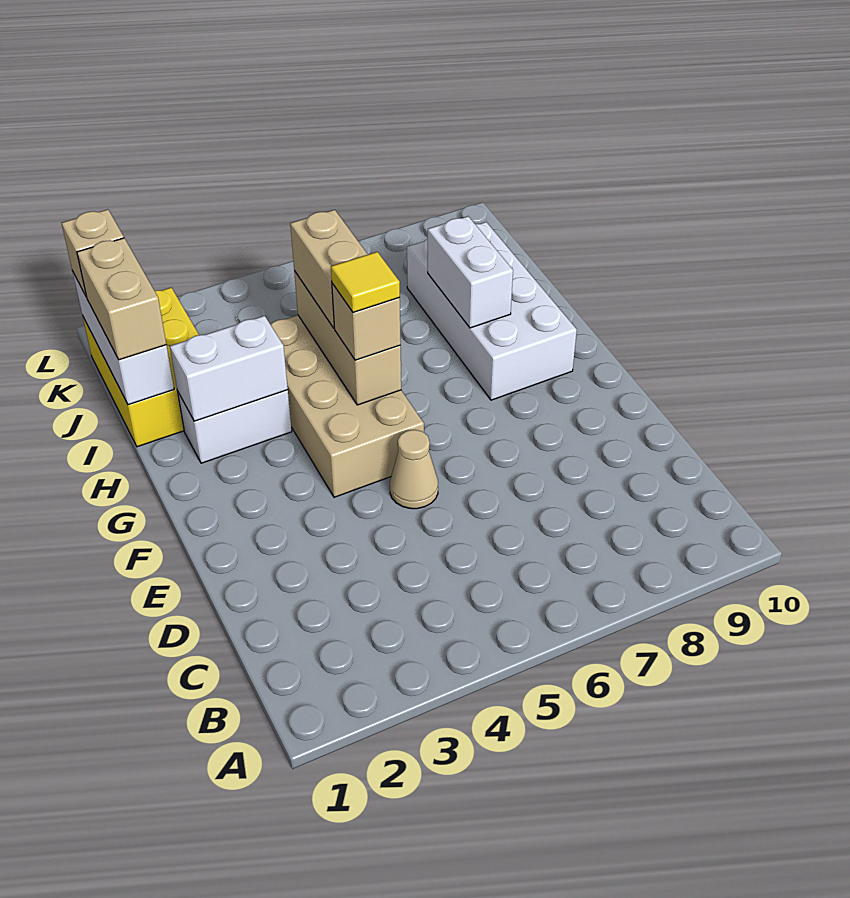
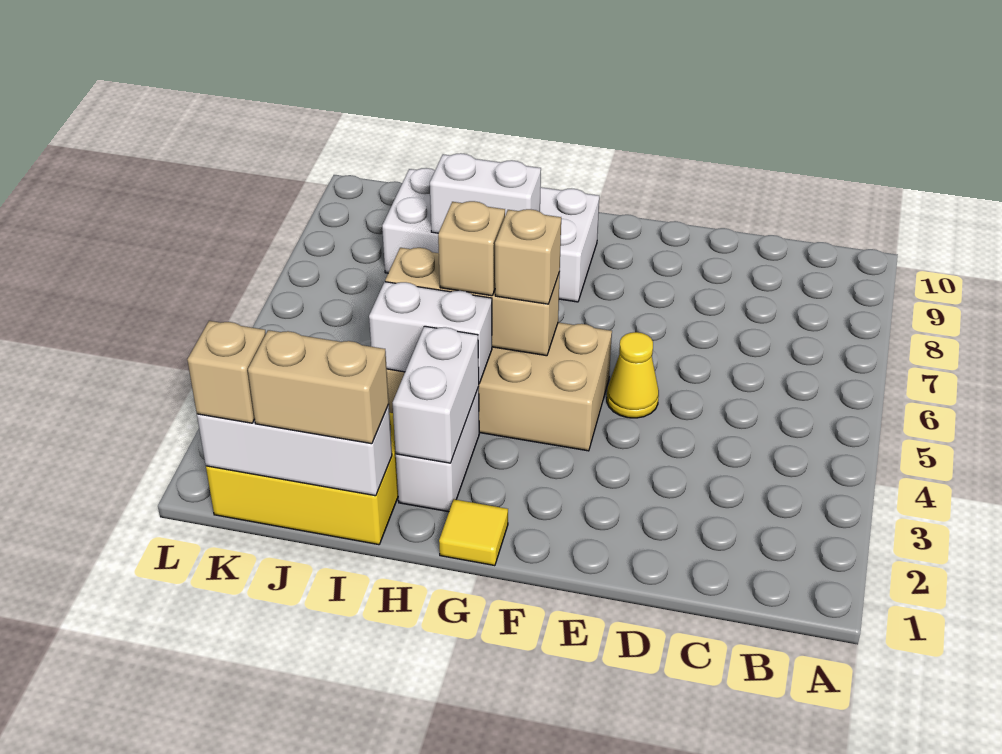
tan 1x1 cone [390,430,438,509] -> yellow 1x1 cone [607,332,659,418]
yellow 1x1 tile [331,252,400,312] -> yellow 1x1 tile moved to [439,499,508,566]
none -> white 1x2 brick [369,282,492,383]
tan 1x2 brick [290,210,368,328] -> tan 1x1 brick [438,201,505,296]

